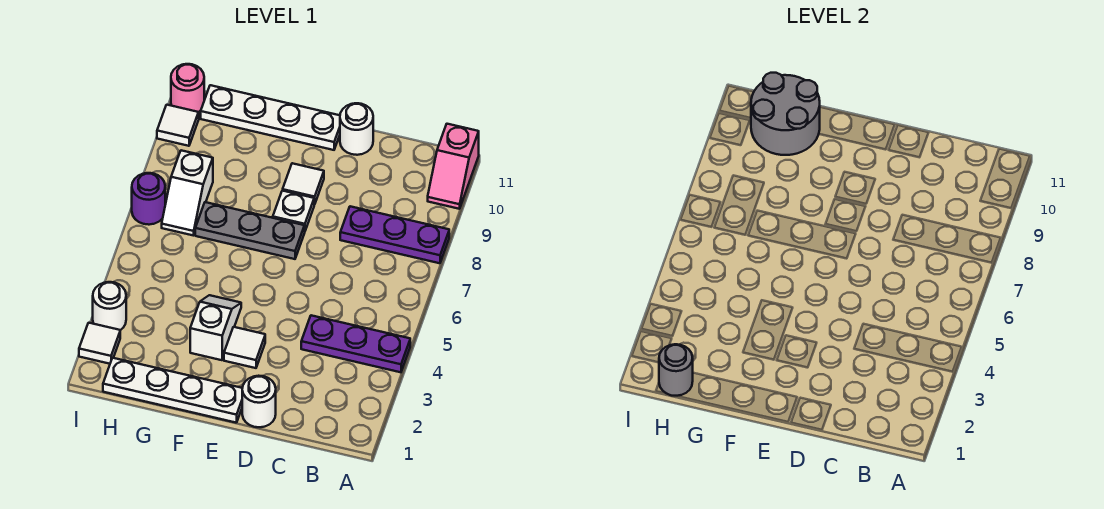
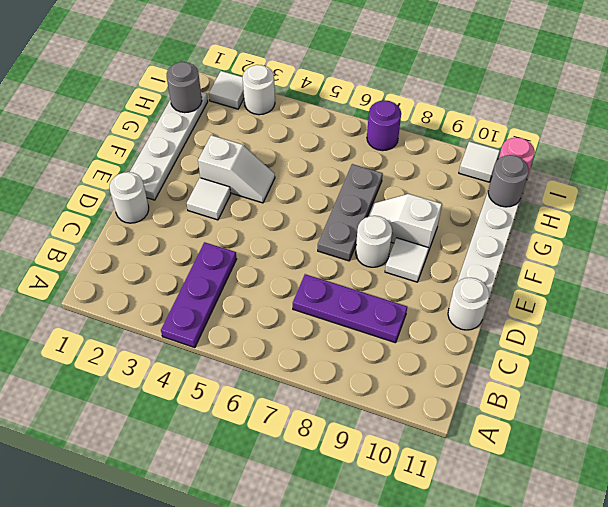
purple 1x3 plate [340,206,449,263] -> purple 1x3 plate turned to [293,274,407,343]
pink 1x2 slope [428,124,479,209] -> none
white 1x1 plate [273,191,314,231] -> white 1x1 round brick [356,216,392,267]
grey 2x2 round brick [751,73,820,155] -> grey 1x1 round brick [488,155,529,207]
white 1x2 slope [162,150,213,236] -> white 1x2 slope moved to [368,194,442,252]

